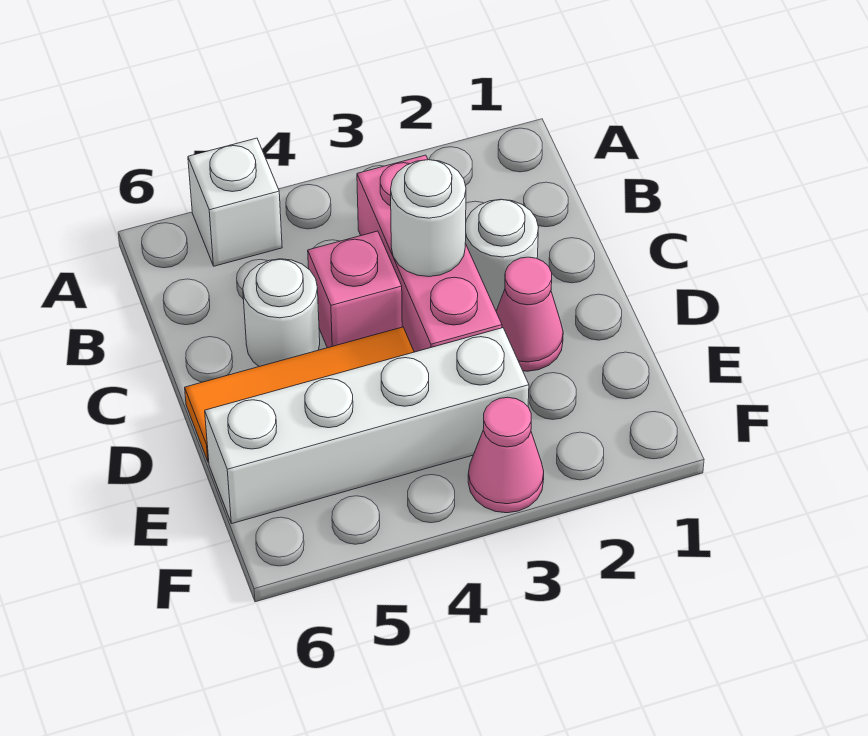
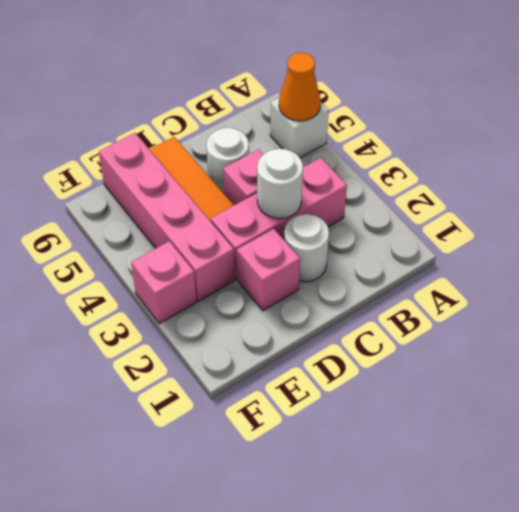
none -> orange 1x1 cone [279,53,321,121]
pink 1x1 cone [496,257,563,371] -> pink 1x1 brick [237,229,300,311]
white 1x4 brick [205,328,529,524] -> pink 1x4 brick [99,133,235,301]
pink 1x1 cone [468,397,544,513] -> pink 1x1 brick [131,241,196,324]

